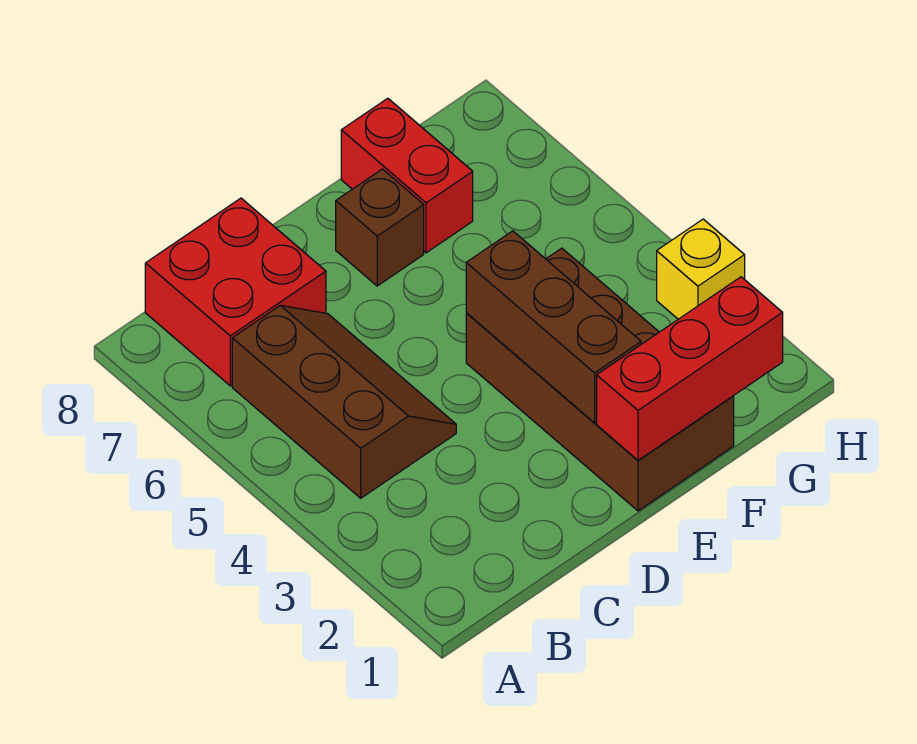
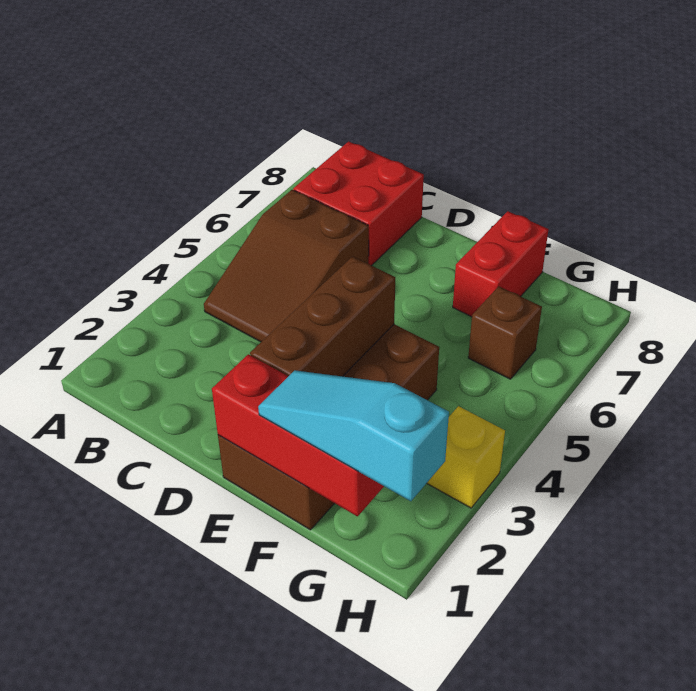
brown 2x3 slope [232,305,456,498] -> brown 2x3 slope turned to [204,190,369,342]
brown 1x1 brick [336,169,424,286] -> brown 1x1 brick moved to [468,286,542,379]
none -> cyan 1x3 slope [258,370,449,501]

